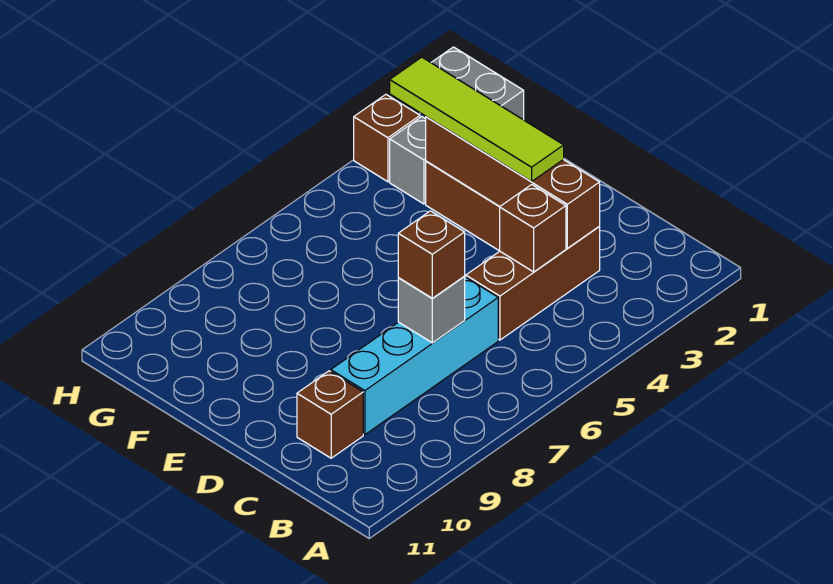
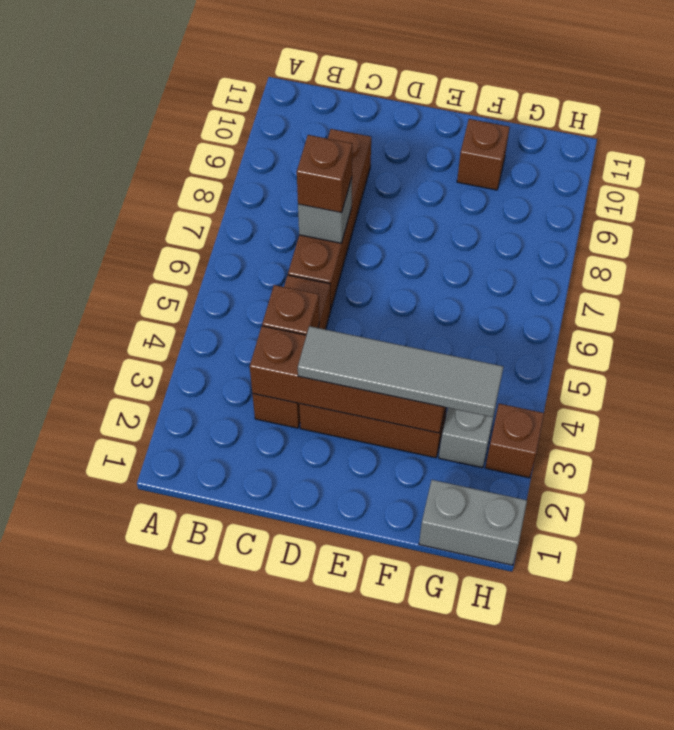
cyan 1x4 brick [331,277,498,435] -> brown 1x4 brick [288,129,371,308]
brown 1x1 brick [297,371,363,458] -> brown 1x1 brick moved to [457,119,510,190]
lime 1x4 tile [390,57,564,182] -> grey 1x4 tile [298,326,503,417]

